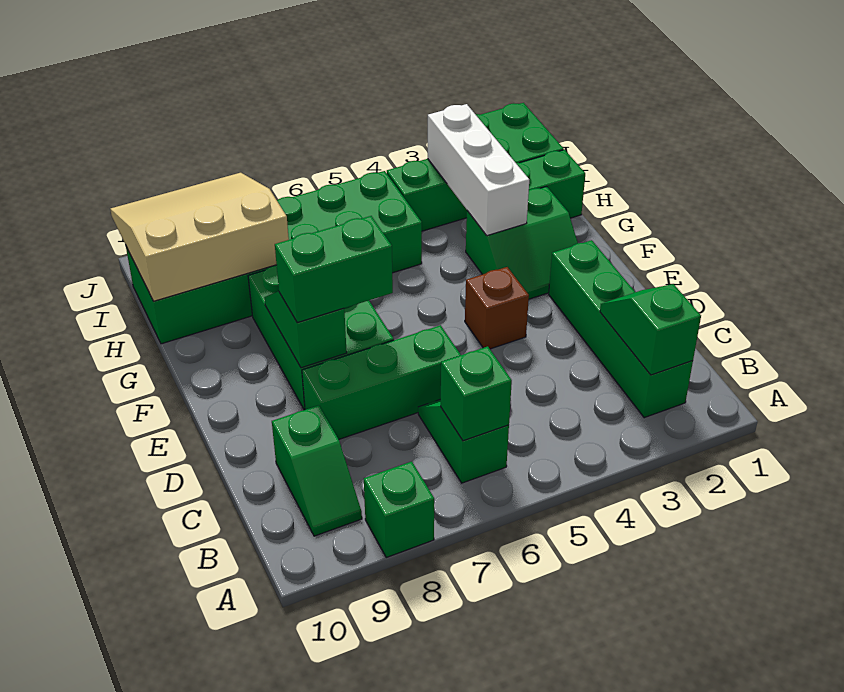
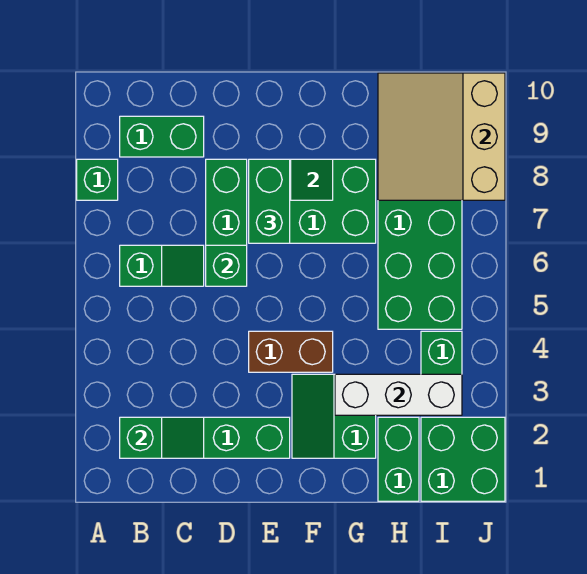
green 1x1 brick [441,346,512,441] -> green 1x1 brick moved to [206,245,247,286]
green 1x2 slope [272,405,362,536] -> green 1x2 brick [120,116,204,157]
brown 1x1 brick [465,267,529,349] -> brown 1x2 brick [249,331,333,372]
tan 3x3 slope [110,173,289,301] -> tan 3x3 slope turned to [378,73,505,200]

